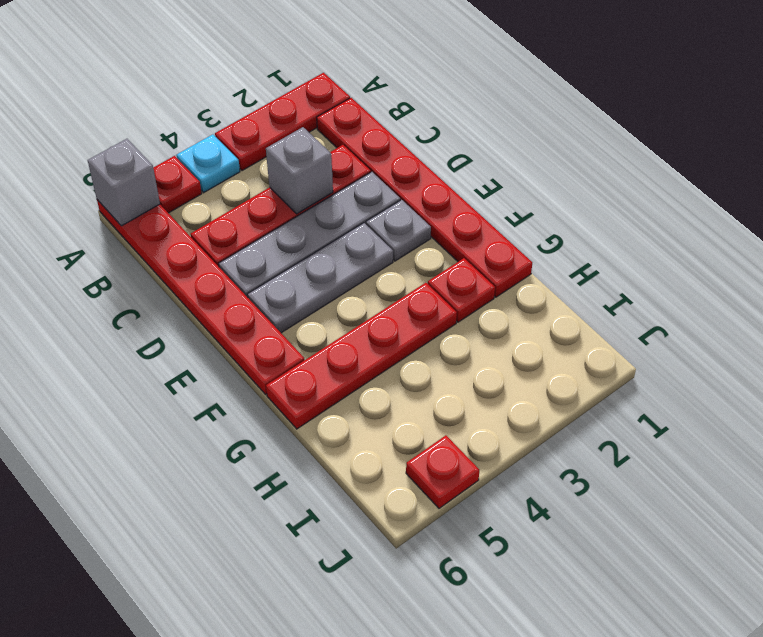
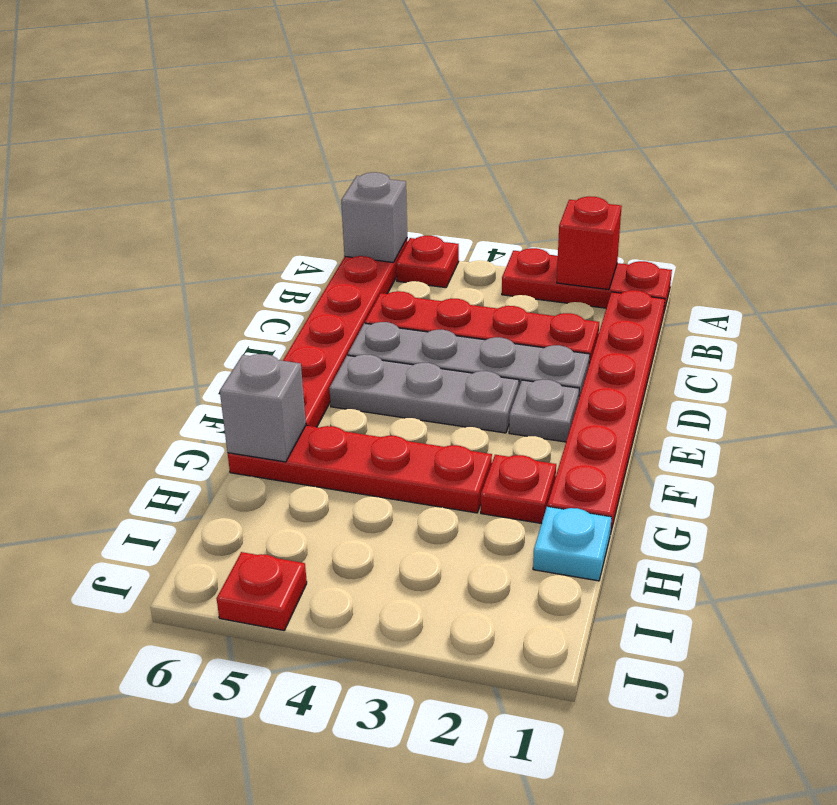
none -> red 1x1 brick [557,196,622,290]
cyan 1x1 plate [177,135,240,193] -> cyan 1x1 plate moved to [533,507,612,581]
grey 1x1 brick [266,127,333,214] -> grey 1x1 brick moved to [220,354,306,462]

